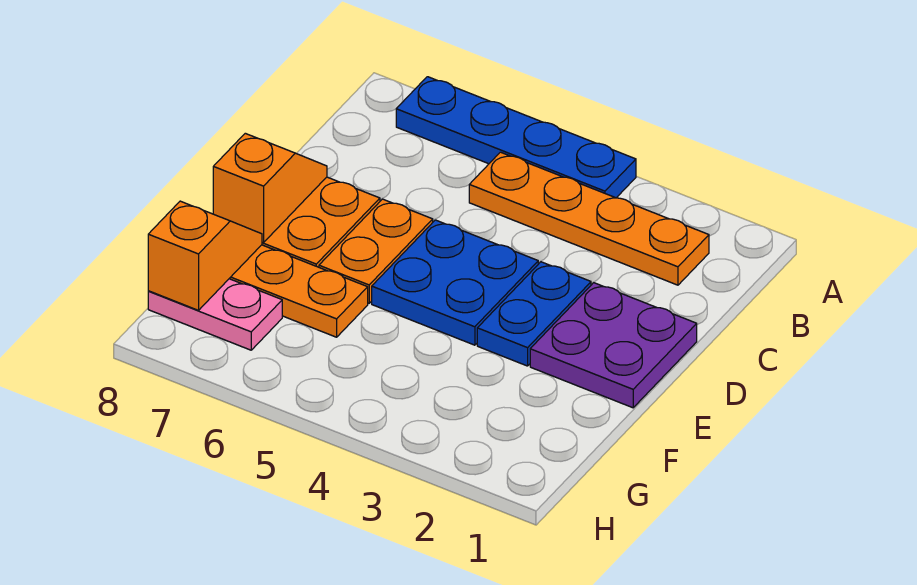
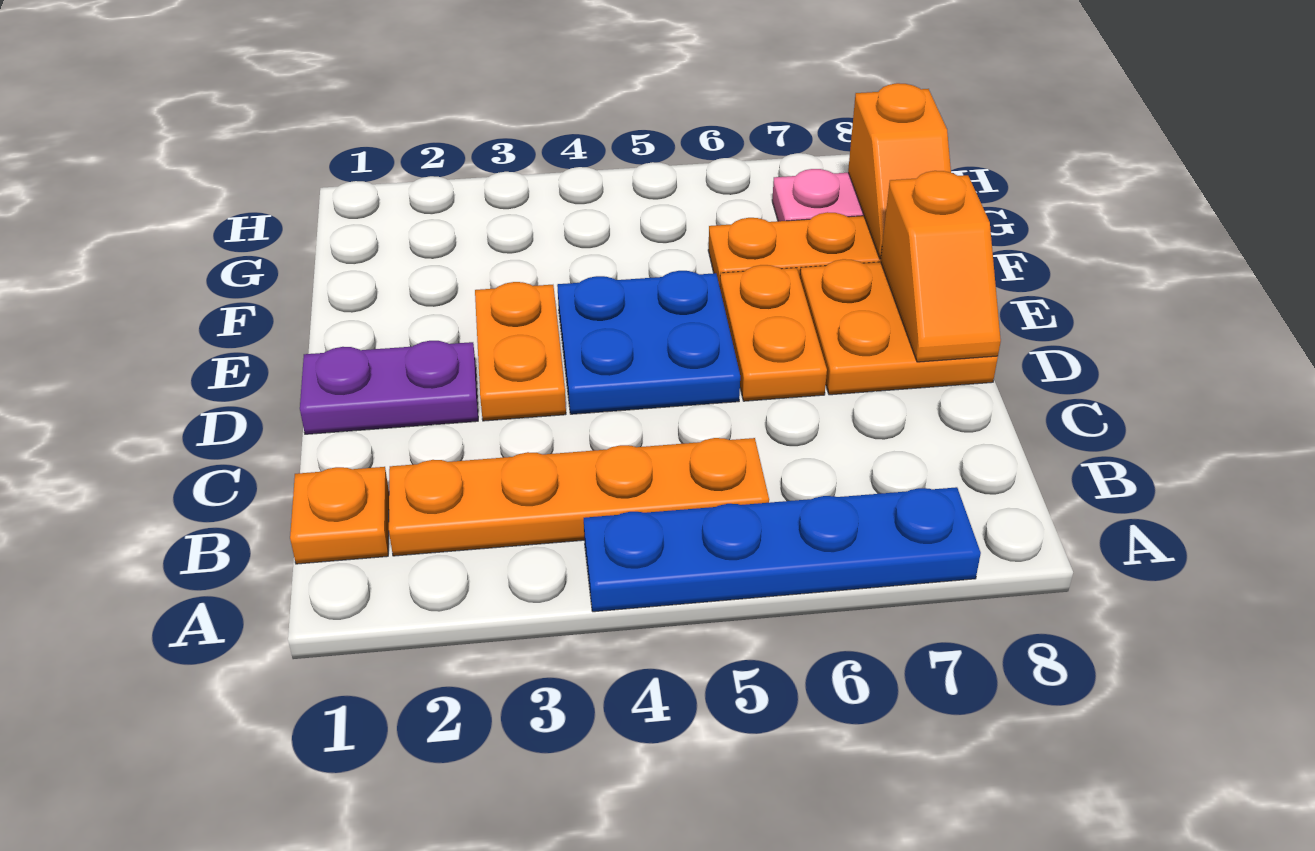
none -> orange 1x1 plate [290,467,389,564]
purple 2x2 plate [530,283,697,408] -> purple 1x2 plate [300,341,478,434]
blue 1x2 plate [477,262,591,366] -> orange 1x2 plate [475,282,566,421]

